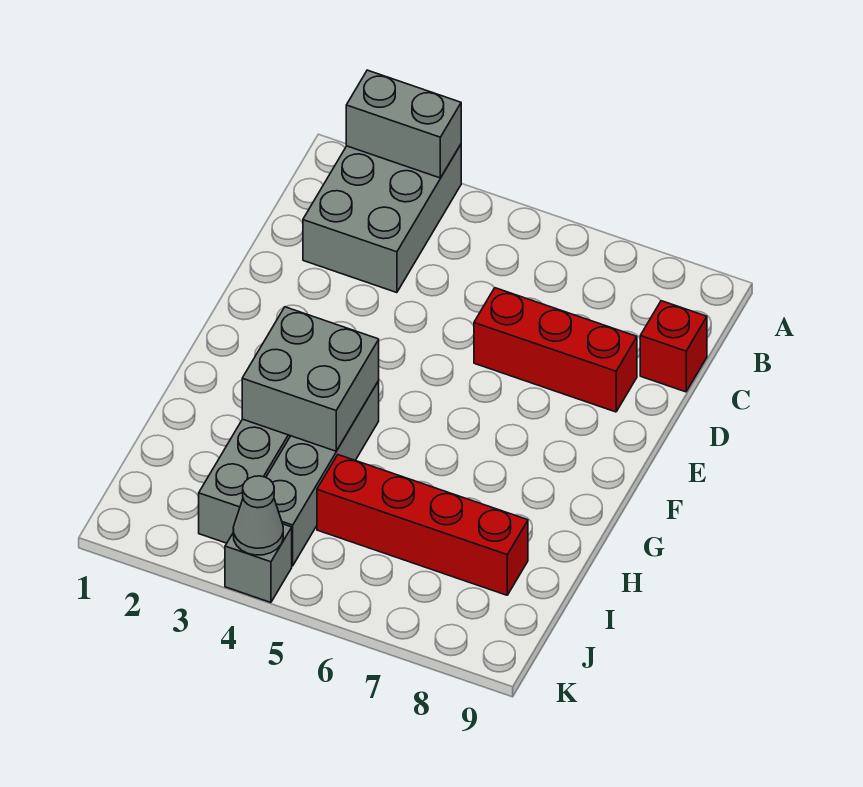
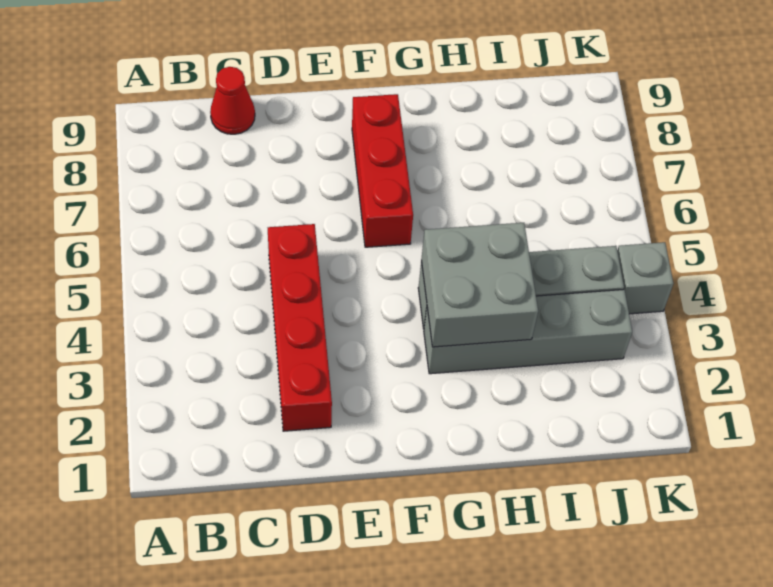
grey 2x3 brick [303,145,461,293] -> none
grey 1x2 brick [346,70,461,178] -> none
red 1x1 brick [640,301,707,392] -> red 1x1 cone [210,67,255,134]
red 1x3 brick [474,288,637,412] -> red 1x3 brick moved to [352,94,413,247]
red 1x4 brick [317,455,528,595] -> red 1x4 brick moved to [268,224,332,431]
grey 1x1 cone [233,476,283,555] -> none

